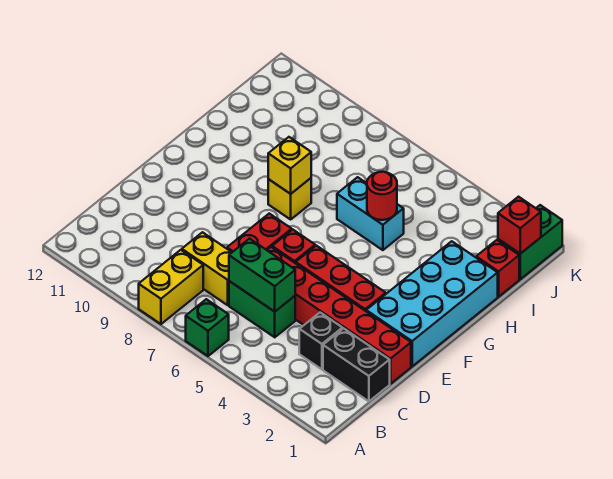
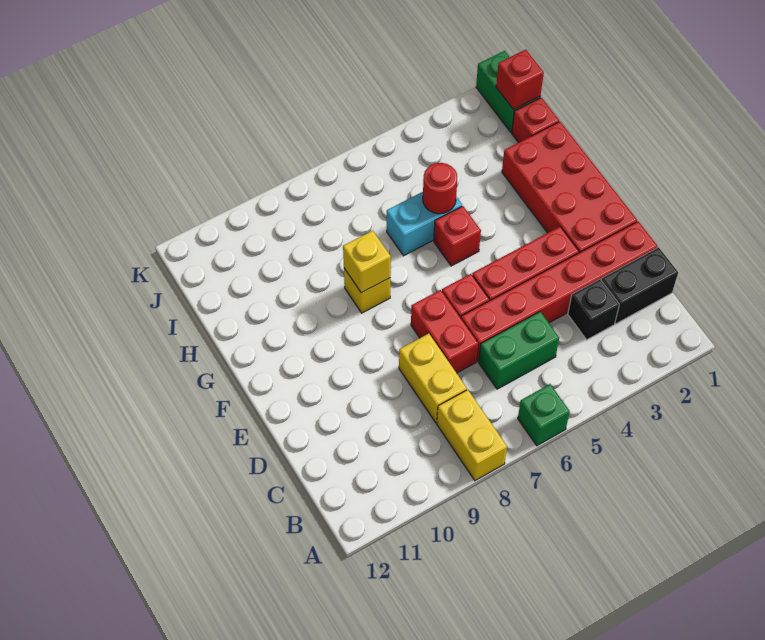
green 1x2 brick [229,239,295,312] -> none
yellow 1x2 brick [182,232,232,305] -> yellow 1x2 brick turned to [399,334,467,423]
cyan 2x4 brick [366,241,498,366] -> red 2x4 brick [502,122,637,253]
none -> red 1x1 brick [434,206,481,266]

